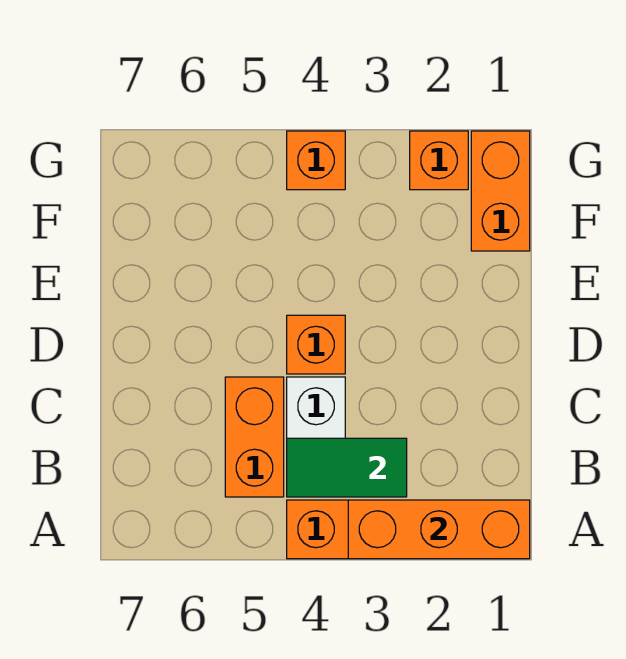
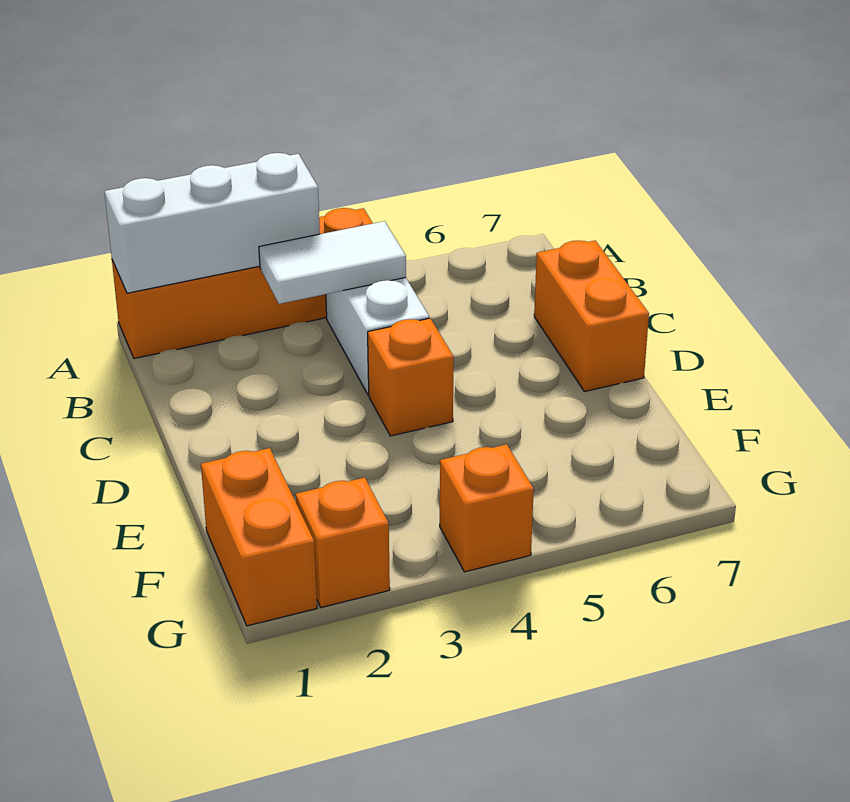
orange 1x3 brick [348,500,530,559] -> white 1x3 brick [105,153,320,293]
green 1x2 tile [287,438,407,497] -> white 1x2 tile [259,221,406,304]
orange 1x2 brick [225,377,284,497] -> orange 1x2 brick moved to [534,240,649,392]

